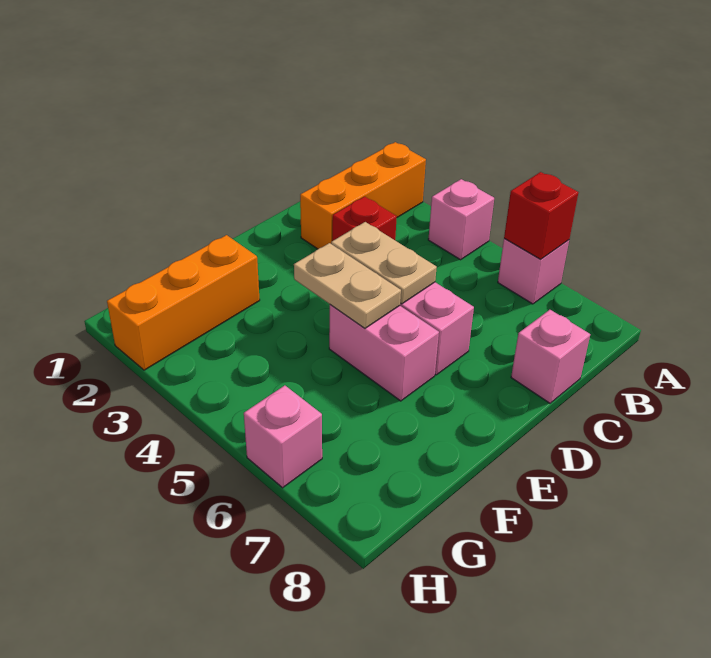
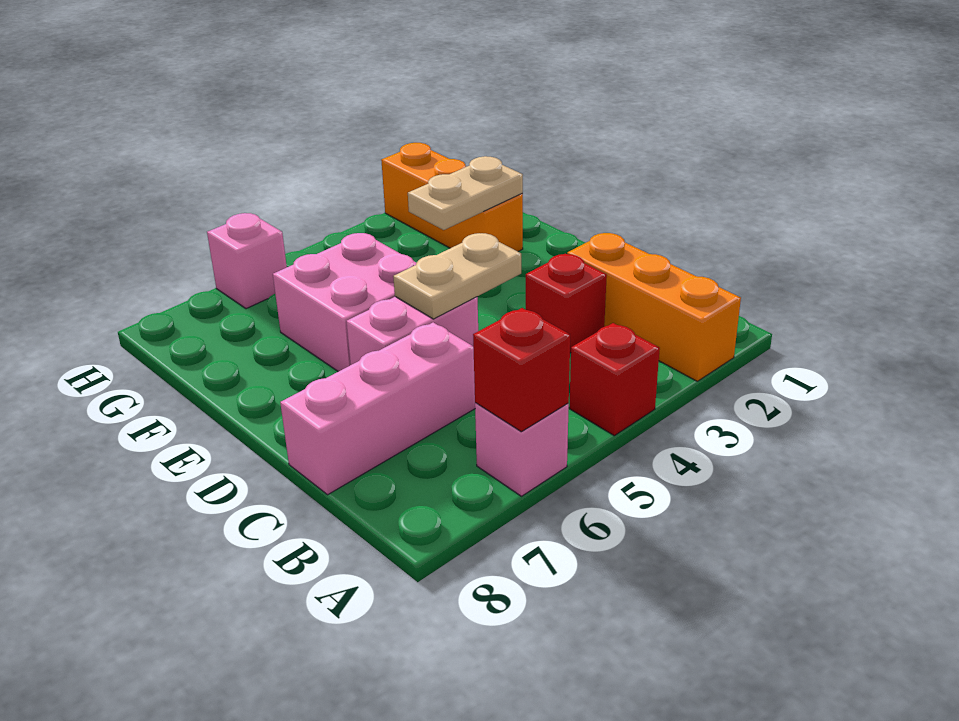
pink 1x1 brick [428,179,494,260] -> red 1x1 brick [569,323,660,436]
pink 1x1 brick [511,310,590,403] -> pink 1x3 brick [280,322,475,495]
tan 1x2 plate [294,243,401,328] -> tan 1x2 plate moved to [408,156,523,230]
pink 1x2 brick [329,305,439,401] -> pink 2x2 brick [273,233,416,372]

